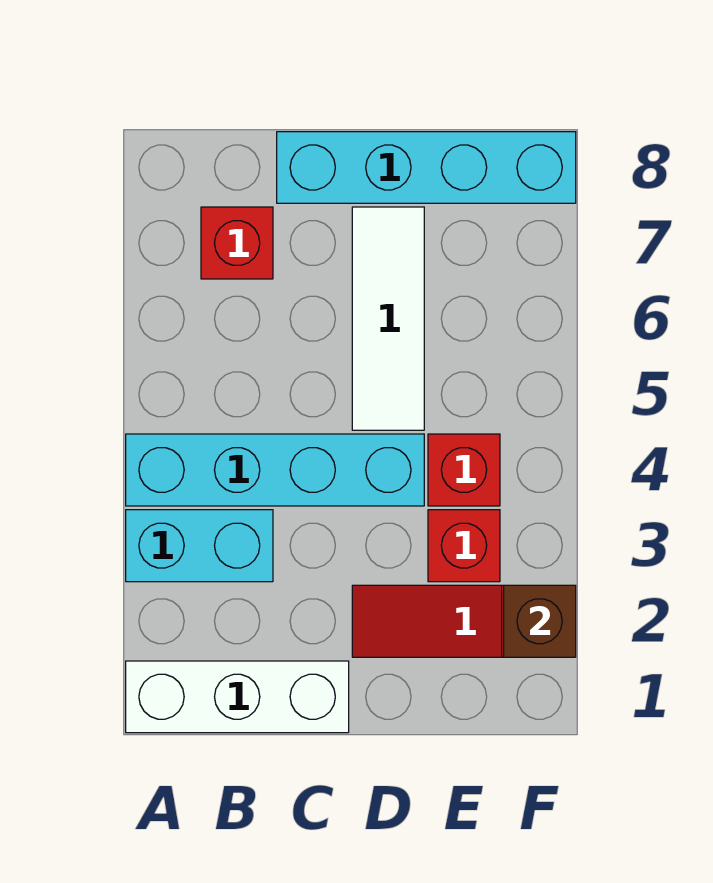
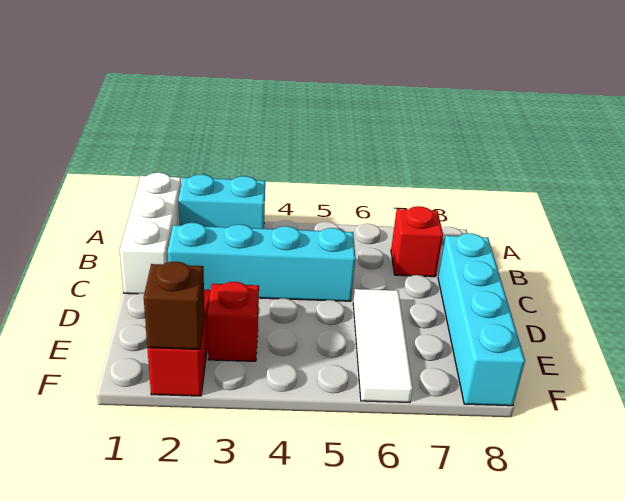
cyan 1x2 brick [126,510,273,582] -> cyan 1x2 brick turned to [178,174,265,229]
cyan 1x4 brick [126,434,424,506] -> cyan 1x4 brick turned to [168,223,355,301]
white 1x3 tile [352,207,424,430] -> white 1x3 tile turned to [353,289,413,403]
red 1x1 brick [428,434,500,506] -> none

